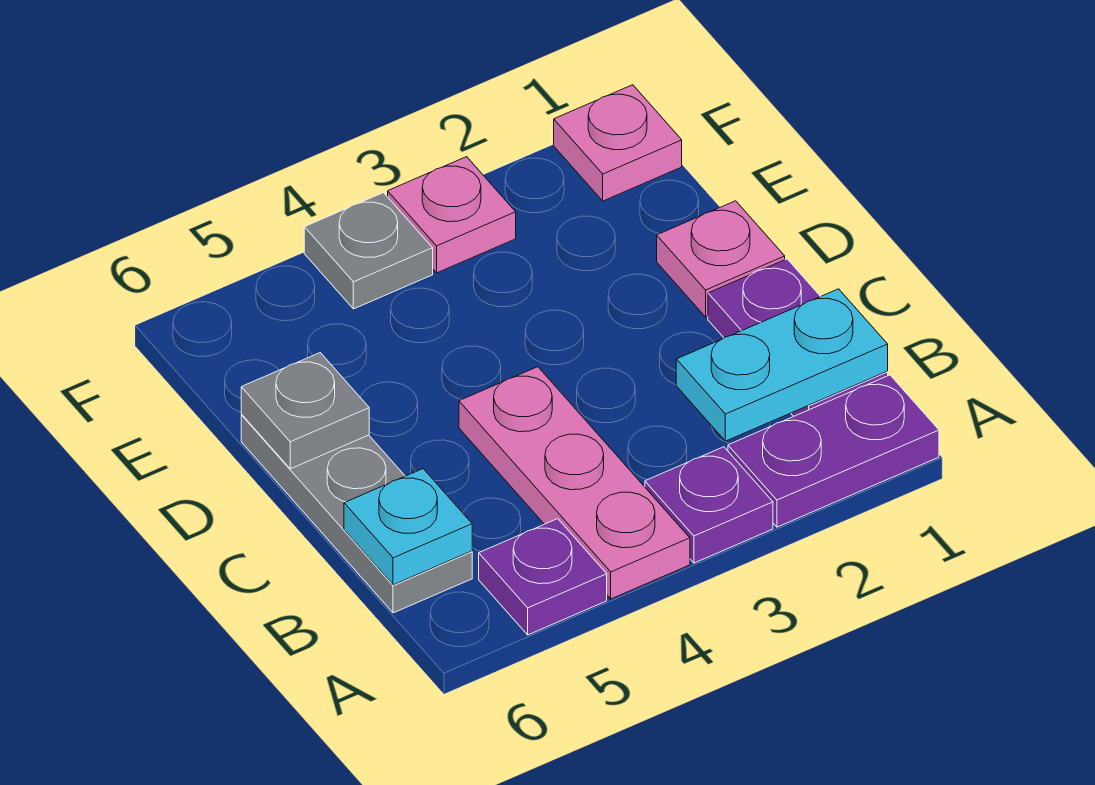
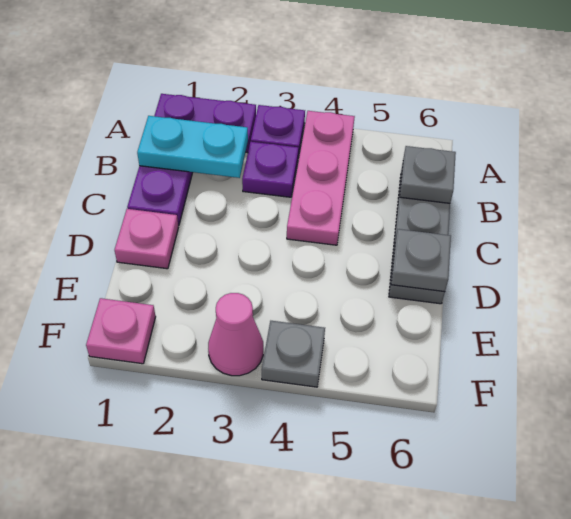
purple 1x1 plate [479,519,607,635] -> purple 1x1 plate moved to [242,142,299,197]
cyan 1x1 plate [344,469,472,585] -> grey 1x1 plate [400,146,456,203]
pink 1x1 plate [388,157,516,273] -> pink 1x1 cone [208,293,263,376]

